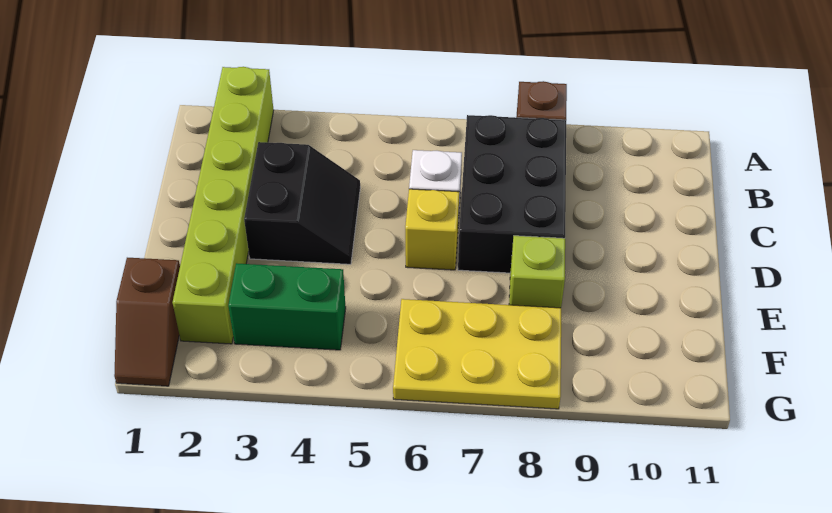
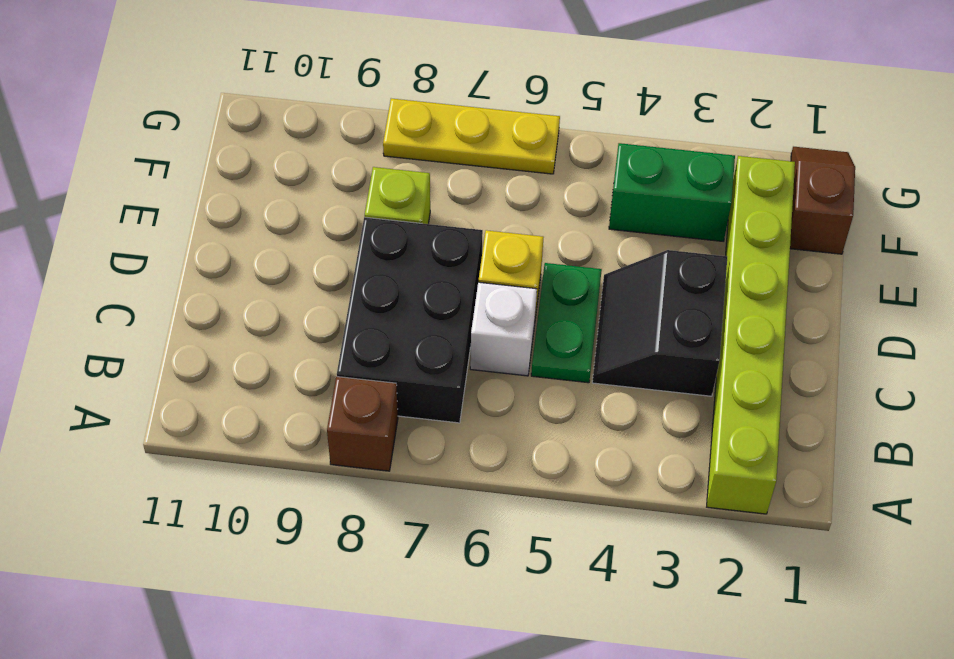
none -> green 1x2 plate [531,263,602,383]
yellow 2x3 plate [393,299,561,409] -> yellow 1x3 plate [383,99,560,174]

